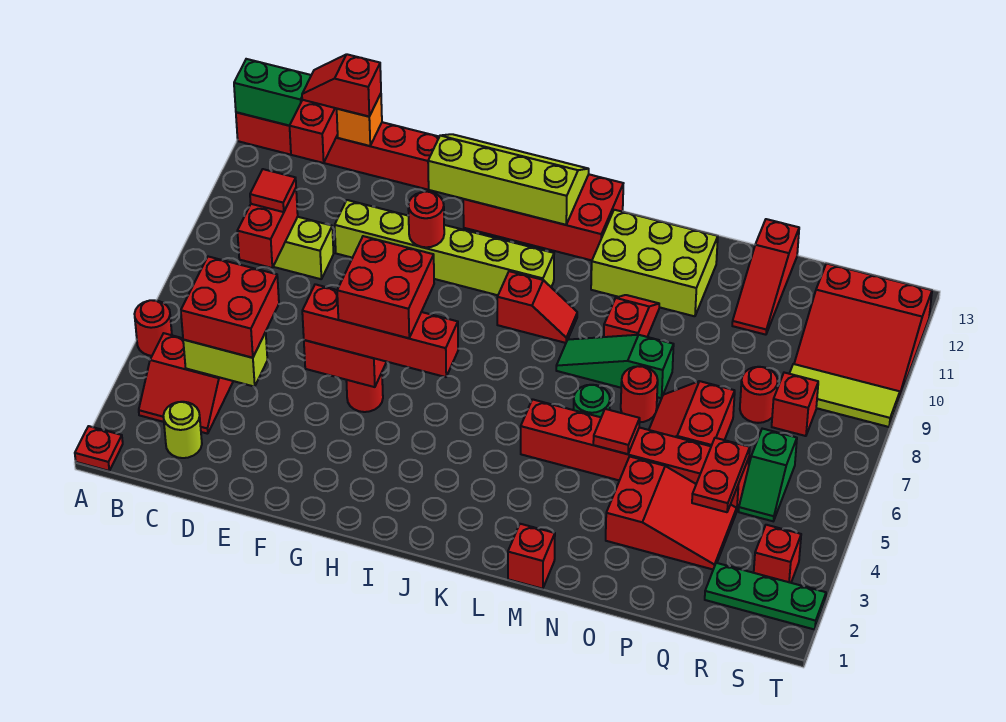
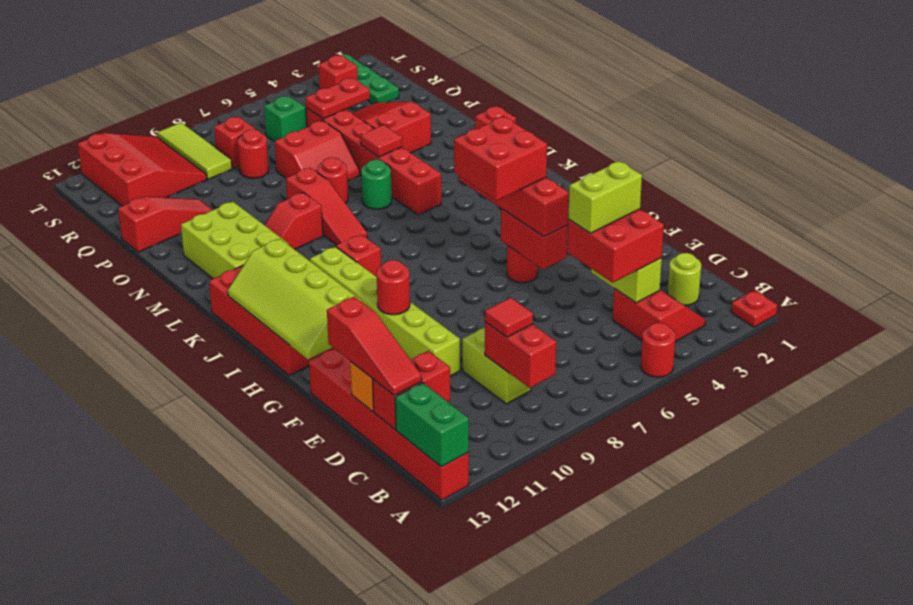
red 1x2 brick [237,188,298,268] -> red 1x2 brick turned to [485,322,556,388]
red 1x2 slope [302,54,381,117] -> red 1x3 slope [327,297,422,396]
none -> lime 1x2 brick [568,161,642,233]
green 1x3 slope [556,335,674,398] -> red 1x3 slope [286,168,368,245]

